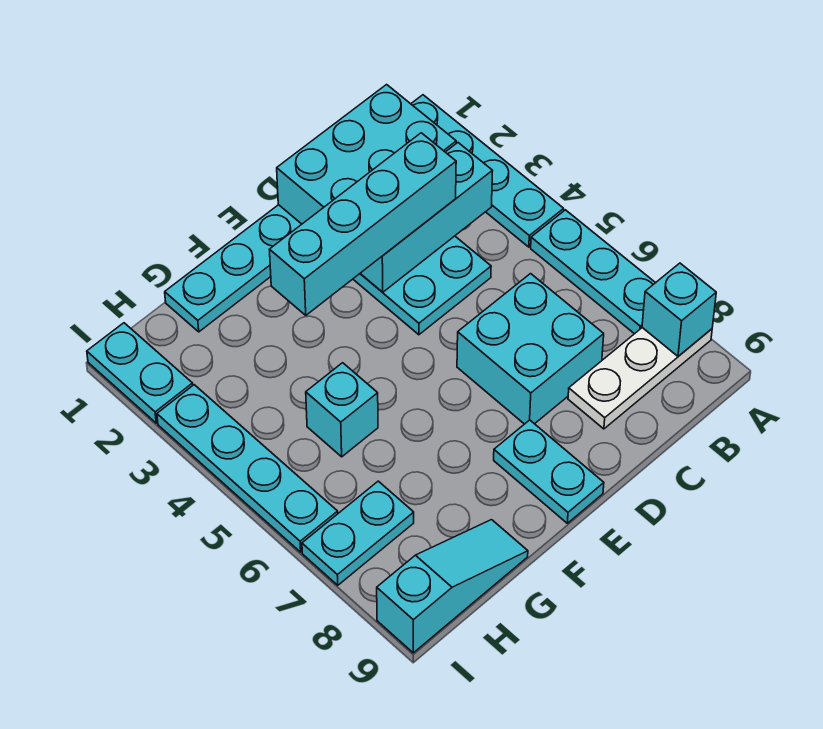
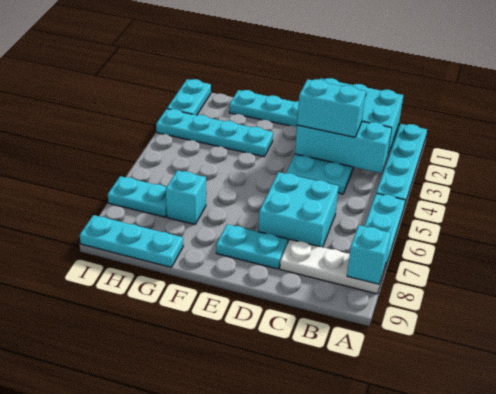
cyan 1x4 brick [269,133,456,315] -> cyan 1x2 brick [297,79,366,137]
cyan 1x2 plate [494,420,604,523] -> cyan 1x2 plate turned to [216,224,288,269]
cyan 1x1 brick [306,363,378,457] -> cyan 1x1 brick moved to [166,170,206,224]
cyan 1x3 slope [377,520,528,653] -> cyan 1x3 plate [80,215,183,267]
cyan 1x4 plate [157,385,338,552] -> cyan 1x4 plate turned to [156,109,273,157]

